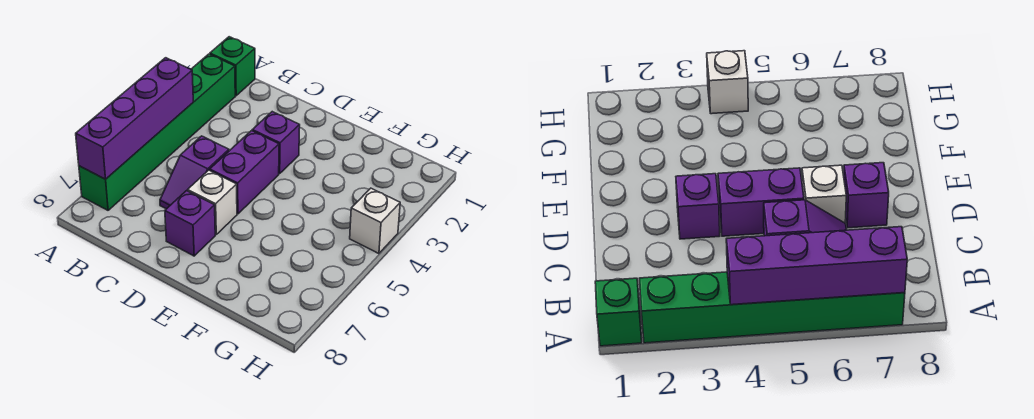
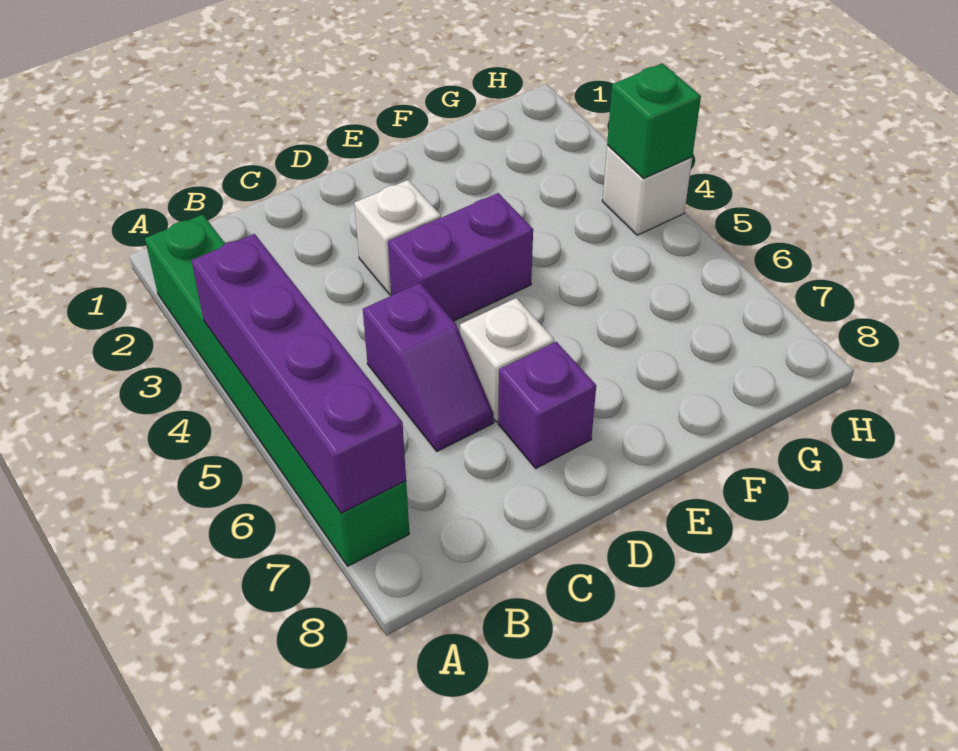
green 1x1 brick [210,37,255,96] -> green 1x1 brick moved to [607,63,701,178]
purple 1x1 brick [252,112,300,174] -> white 1x1 brick [355,180,441,295]
purple 1x2 brick [210,131,279,214] -> purple 1x2 brick turned to [388,193,533,321]

